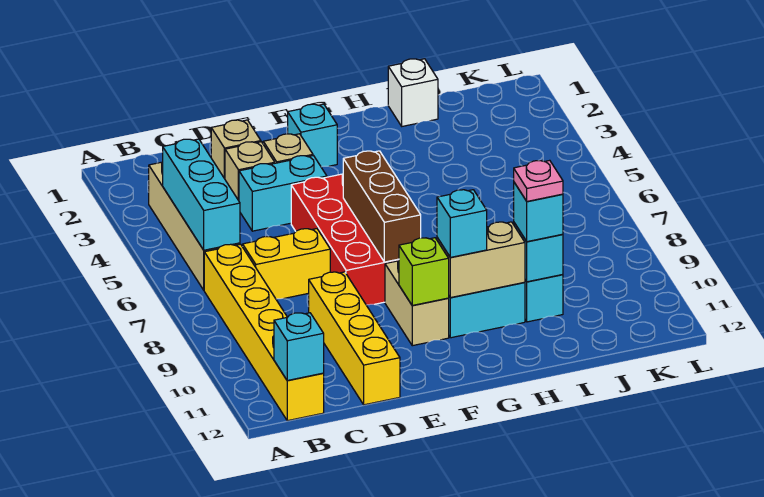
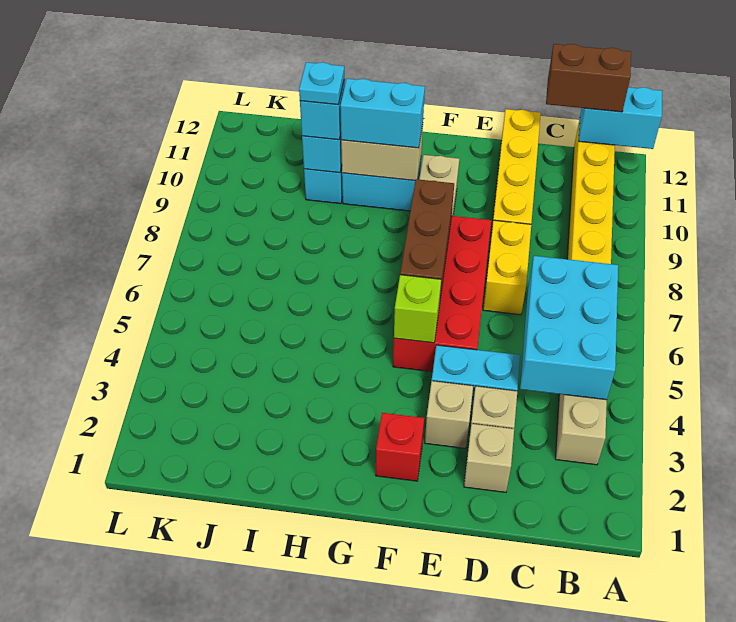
cyan 1x3 brick [163,139,240,250] -> cyan 2x3 brick [520,256,618,400]
cyan 1x1 brick [274,313,324,380] -> cyan 1x2 brick [579,87,662,149]
none -> brown 1x2 brick [546,44,631,112]
yellow 1x2 brick [243,229,330,299] -> yellow 1x2 brick turned to [483,220,531,315]
cyan 1x1 brick [288,104,337,167] -> red 1x1 brick [376,413,424,481]
lime 1x1 brick [399,238,449,305] -> lime 1x1 brick moved to [394,275,441,343]
cyan 1x1 brick [437,190,487,257] -> cyan 1x2 brick [340,79,425,148]
white 1x1 brick [388,59,438,126] -> none
pink 1x1 plate [514,160,563,201] -> cyan 1x1 plate [299,62,344,105]

